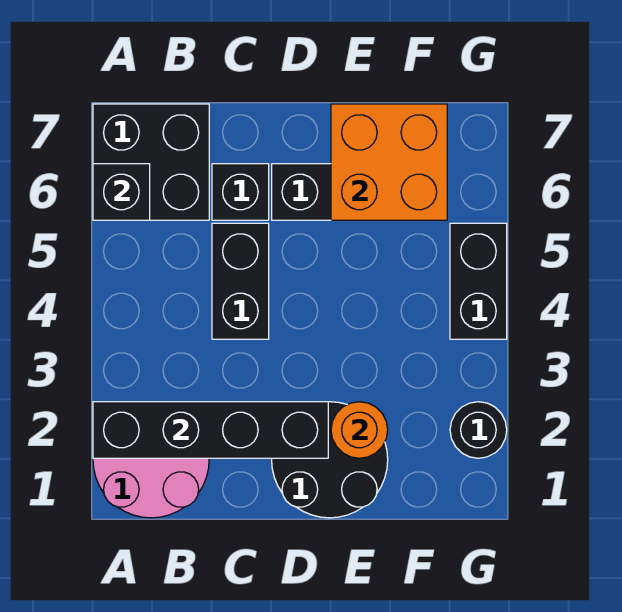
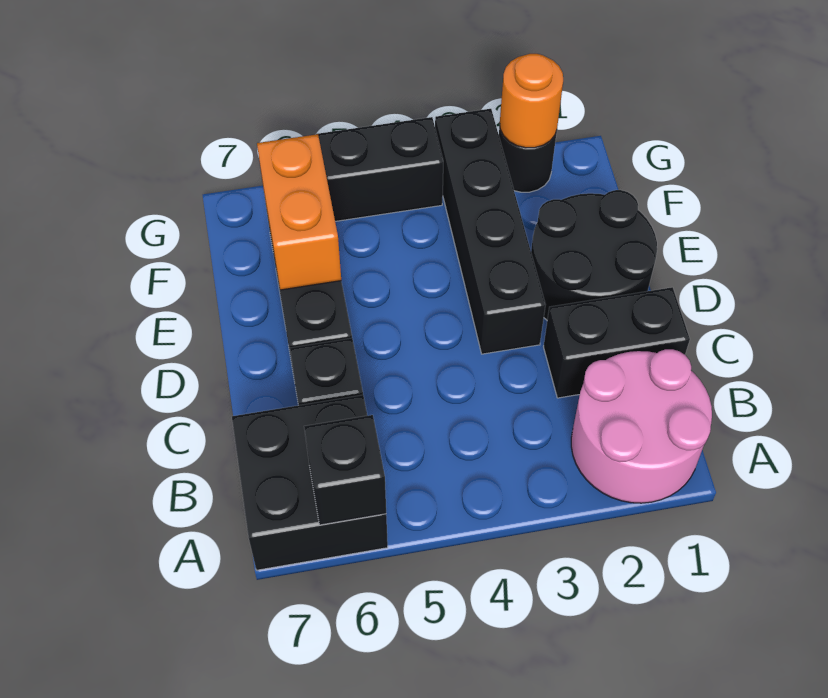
black 1x4 brick [93,402,328,458] -> black 1x4 brick moved to [435,109,545,354]
black 1x2 brick [212,223,269,339] -> black 1x2 brick moved to [544,287,690,398]
orange 1x1 round brick [331,402,388,458] -> orange 1x1 round brick moved to [500,54,563,148]
orange 2x2 brick [331,104,447,220] -> orange 1x2 brick [257,134,341,290]

